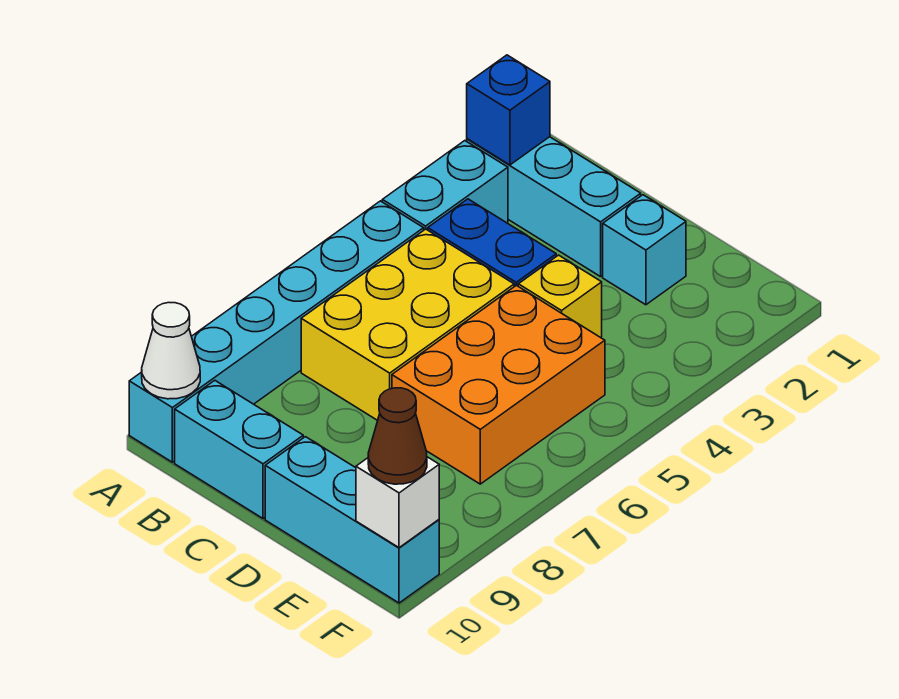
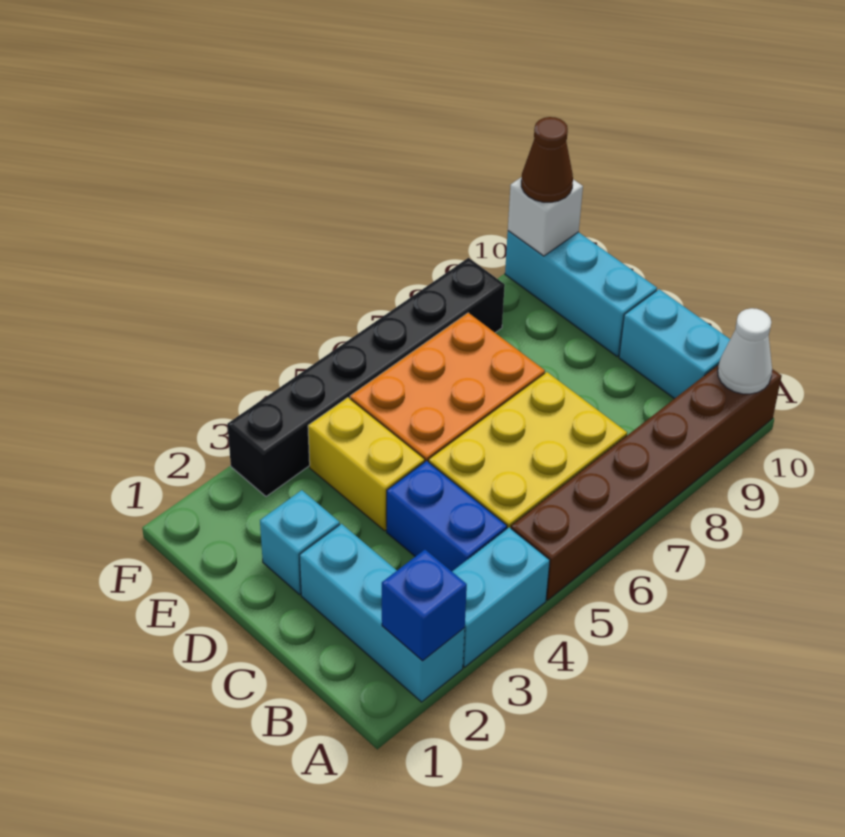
cyan 1x6 brick [129,201,424,462] -> brown 1x6 brick [511,365,782,600]
yellow 1x1 brick [518,255,602,338] -> yellow 1x2 brick [308,398,425,531]
none -> black 1x6 brick [227,258,505,496]

